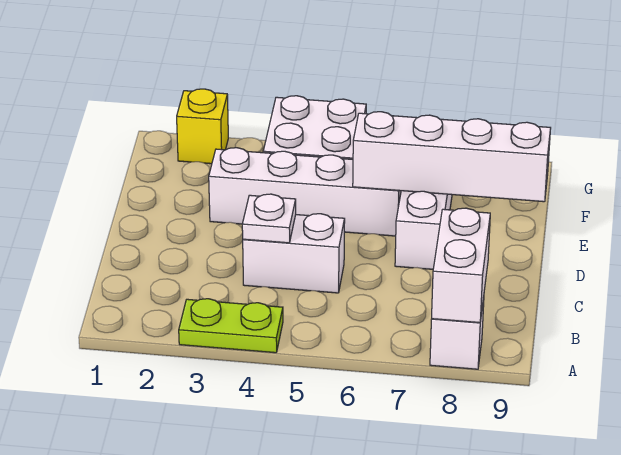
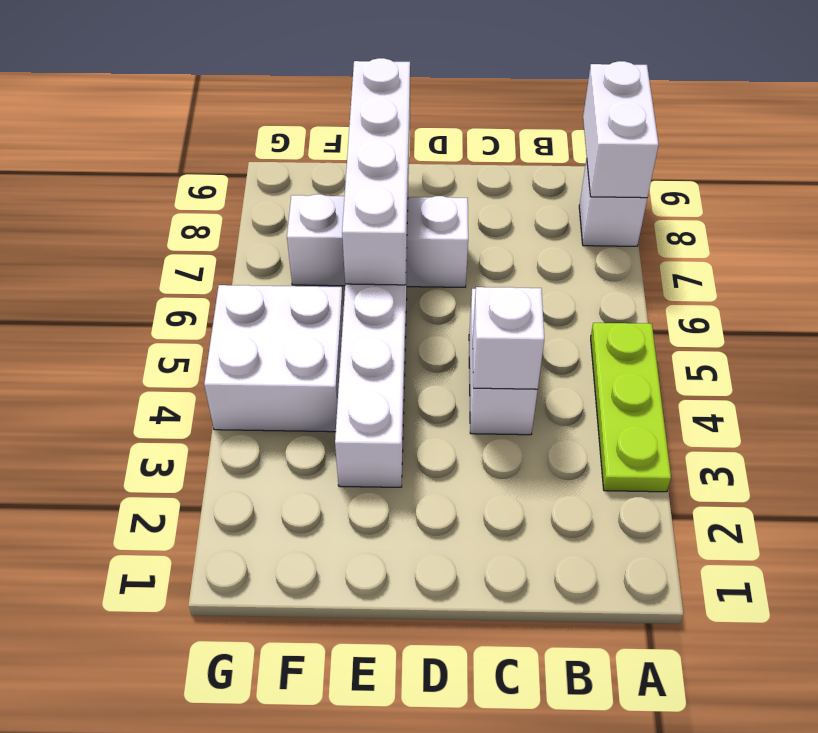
lime 1x2 plate [179,299,283,353] -> lime 1x3 plate [591,323,671,492]
white 1x2 brick [432,208,490,323] -> white 1x2 brick turned to [583,61,659,198]
white 1x1 plate [242,194,296,243] -> white 1x1 brick [473,287,544,389]
yellow 1x1 brick [177,89,228,164] -> none

